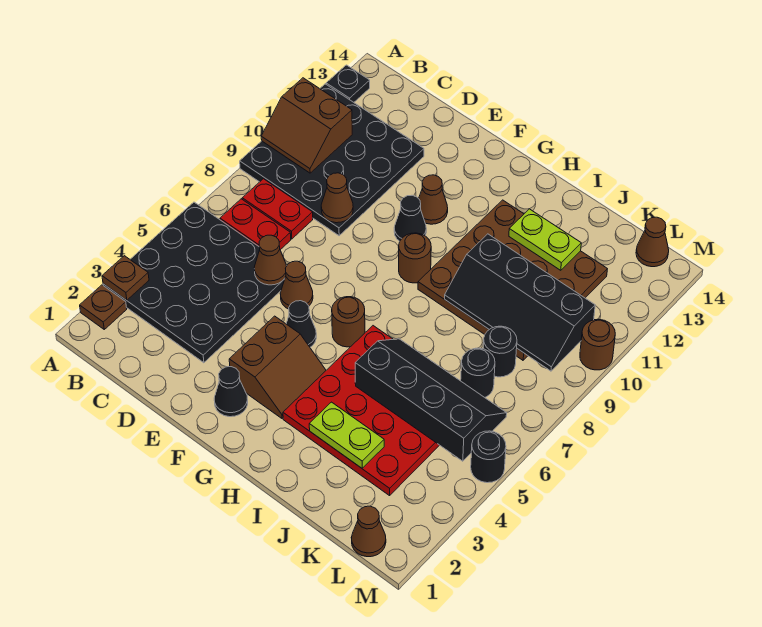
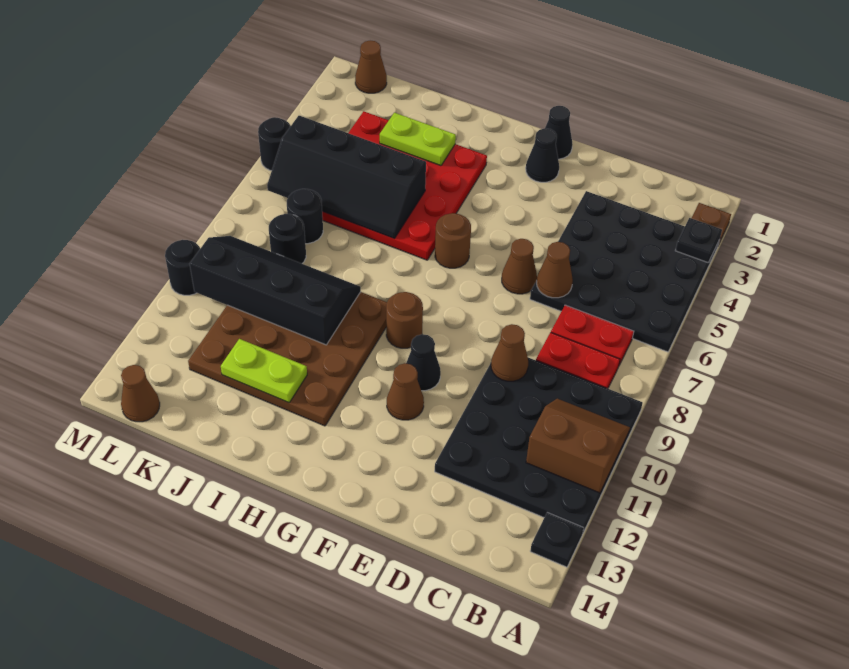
brown 1x1 plate [102,256,149,300] -> black 1x1 plate [675,218,722,263]
brown 2x2 slope [229,316,326,418] -> none
black 1x1 cone [286,301,316,347] -> black 1x1 cone moved to [545,106,572,159]
brown 1x1 round brick [580,319,615,370] -> black 1x1 round brick [165,240,200,295]

